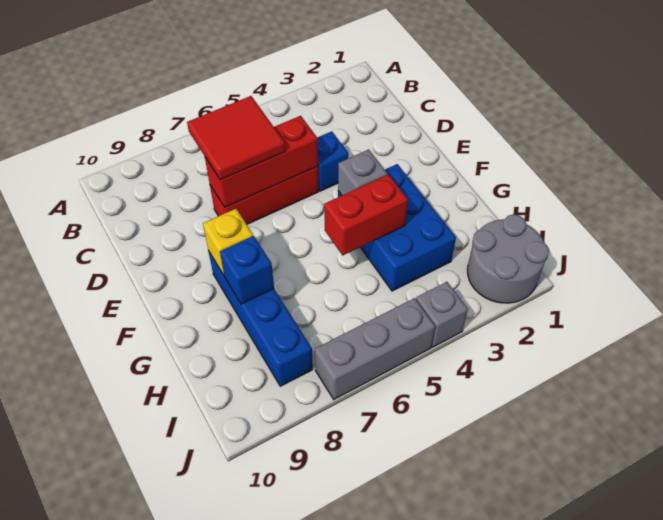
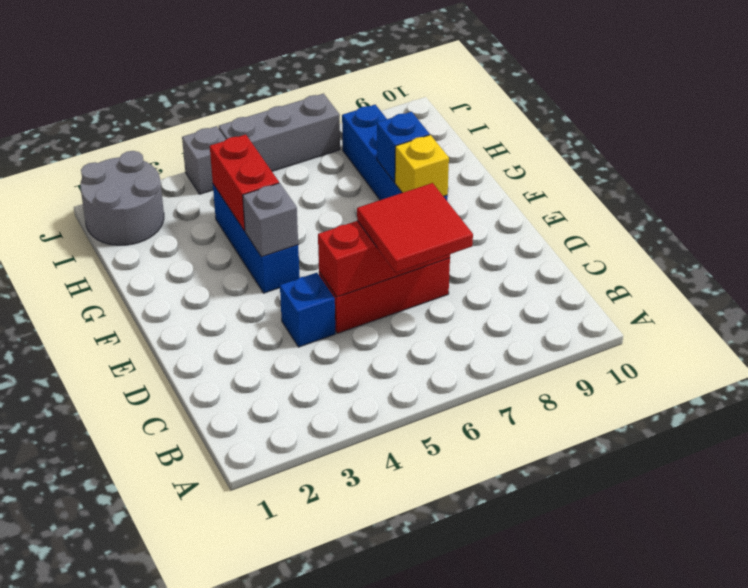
blue 2x3 brick [338,164,456,291] -> blue 1x3 brick [213,184,300,293]
red 1x2 brick [324,175,408,255] -> red 1x2 brick turned to [210,135,279,231]

